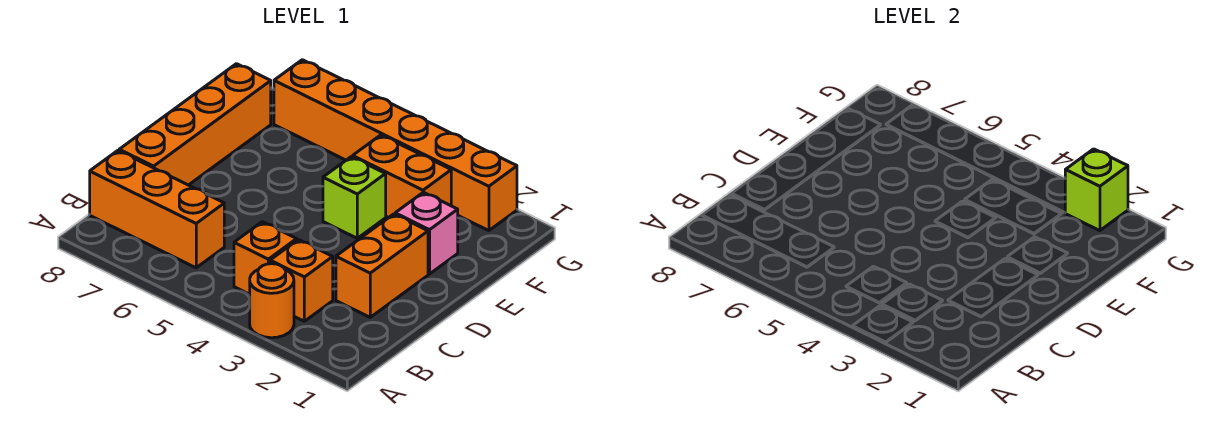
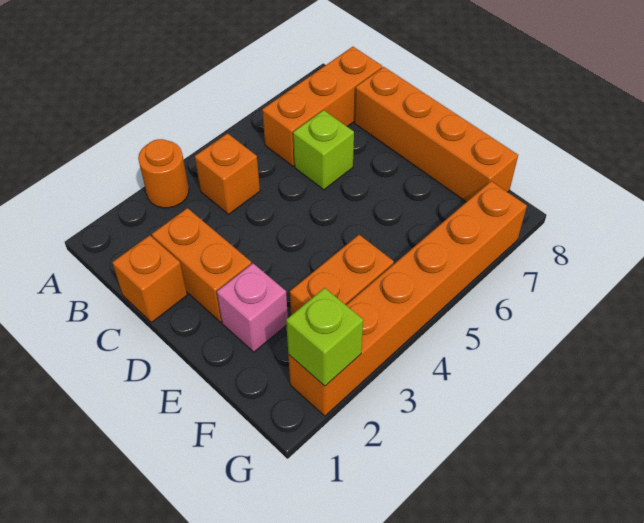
orange 1x1 brick [270,240,333,321] -> orange 1x1 brick moved to [112,235,187,323]
lime 1x1 brick [323,157,386,238] -> lime 1x1 brick moved to [293,110,354,190]

